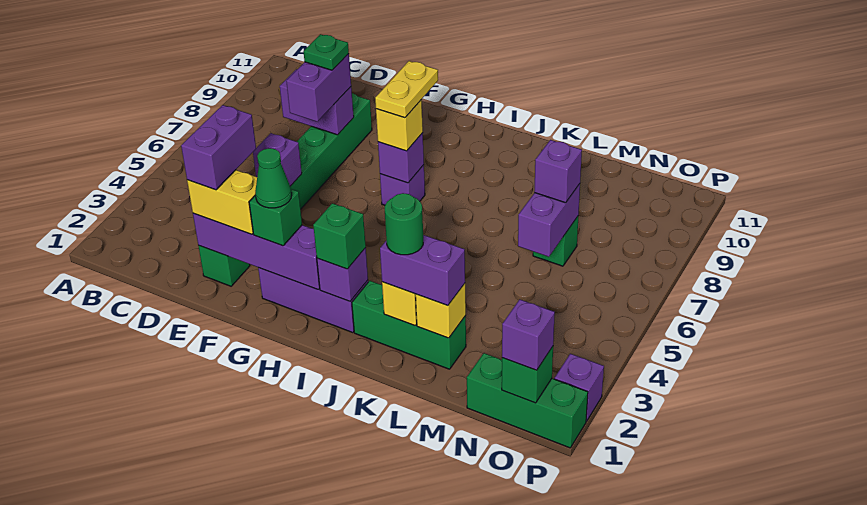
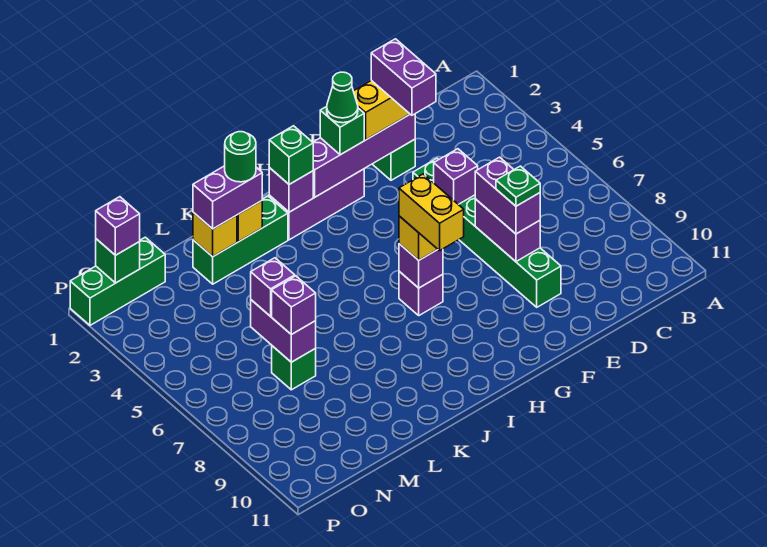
purple 1x2 brick [280,69,354,135] -> purple 1x2 brick turned to [475,199,540,262]
yellow 1x2 plate [375,61,438,118] -> yellow 1x2 brick [399,174,464,251]
purple 1x1 brick [554,354,604,421] -> purple 1x1 brick moved to [251,258,295,316]

